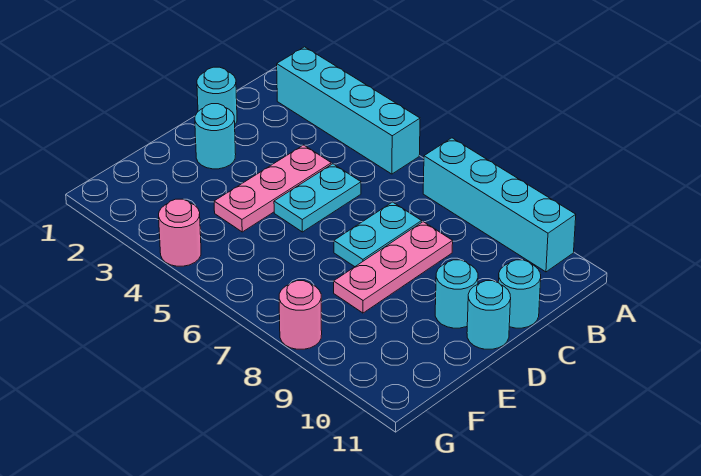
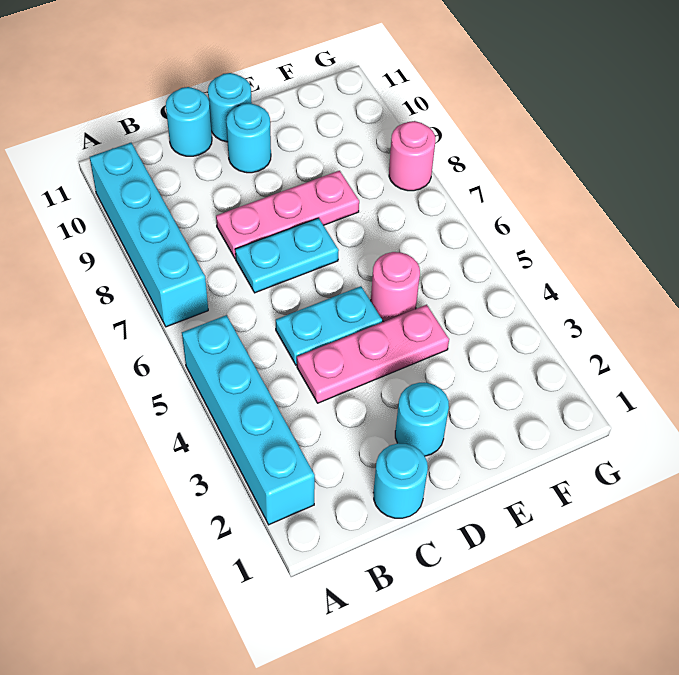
pink 1x1 round brick [159,199,201,266] -> pink 1x1 round brick moved to [371,252,420,322]

